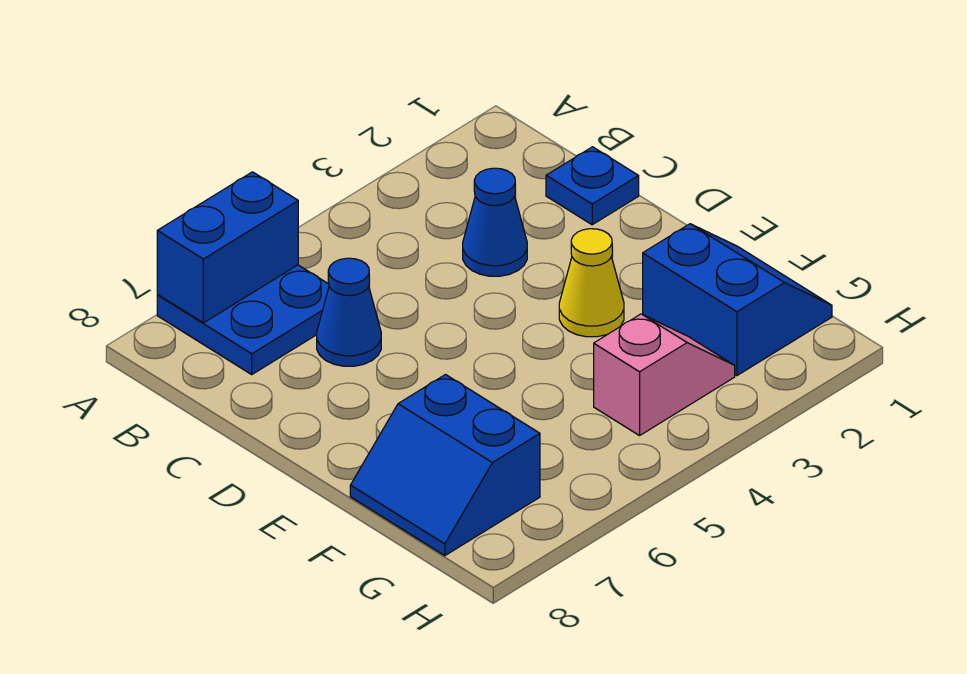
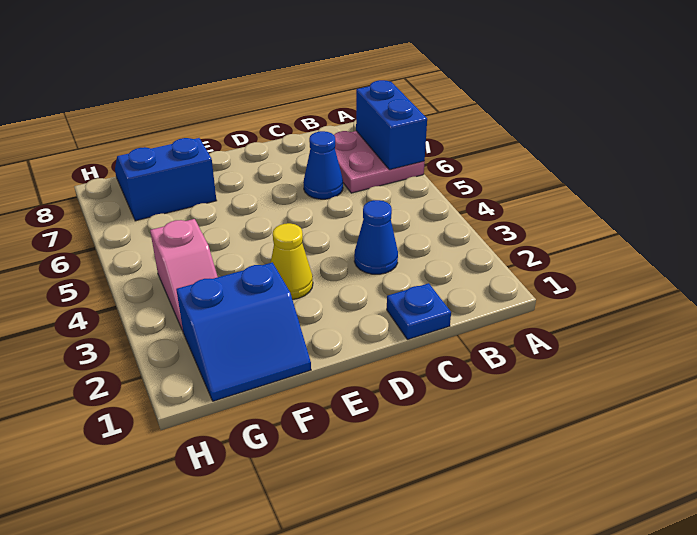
blue 2x2 plate [157,265,329,374] -> pink 2x2 plate [334,131,424,193]

